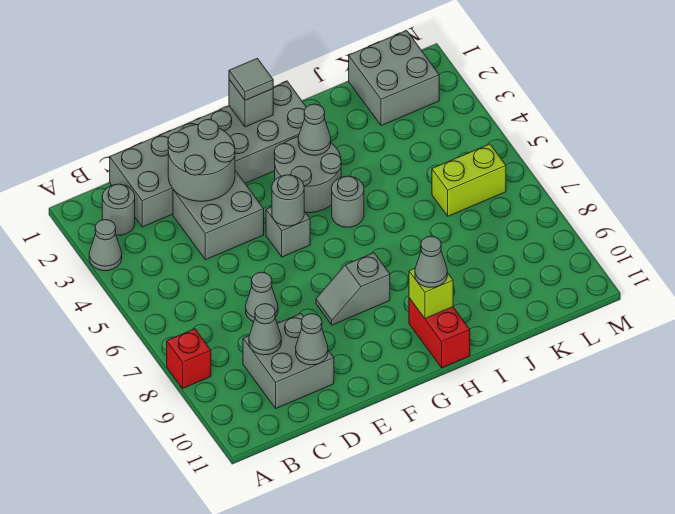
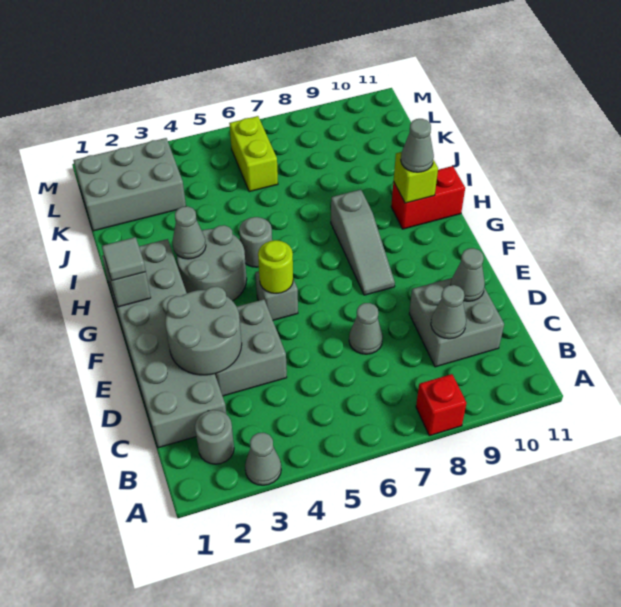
grey 1x1 round brick [272,175,304,226] -> lime 1x1 round brick [258,240,293,294]
grey 1x2 slope [316,253,390,325] -> grey 1x3 slope [331,190,395,295]
grey 2x2 brick [349,31,439,126] -> grey 2x3 brick [73,138,186,231]

